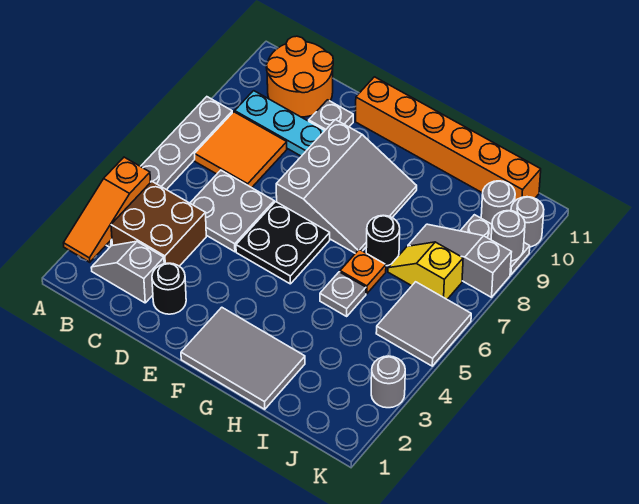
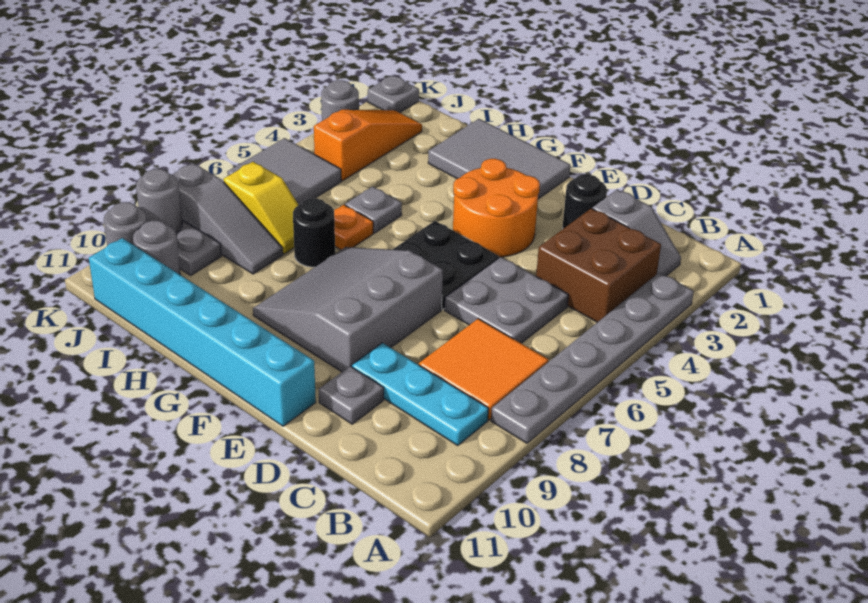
orange 1x3 slope [64,157,151,262] -> orange 1x3 slope moved to [314,110,422,181]
orange 2x2 round brick [266,36,333,117] -> orange 2x2 round brick moved to [453,159,540,257]
orange 1x6 brick [356,77,541,201] -> cyan 1x6 brick [89,238,316,426]
none -> grey 1x1 plate [368,76,419,113]

